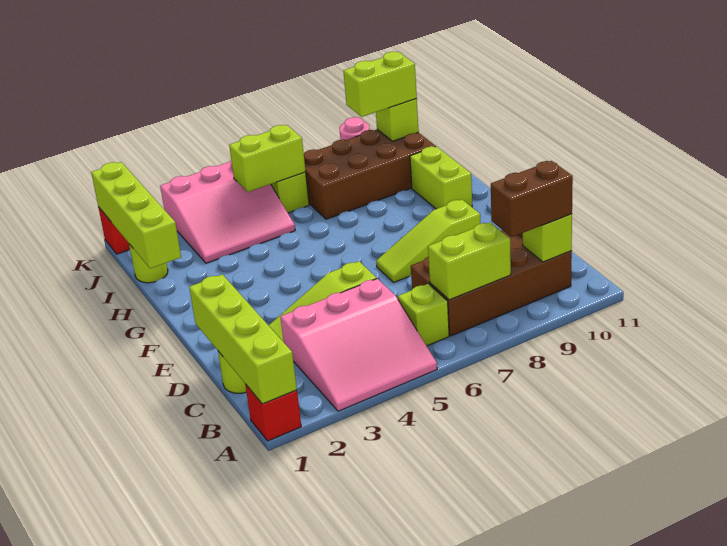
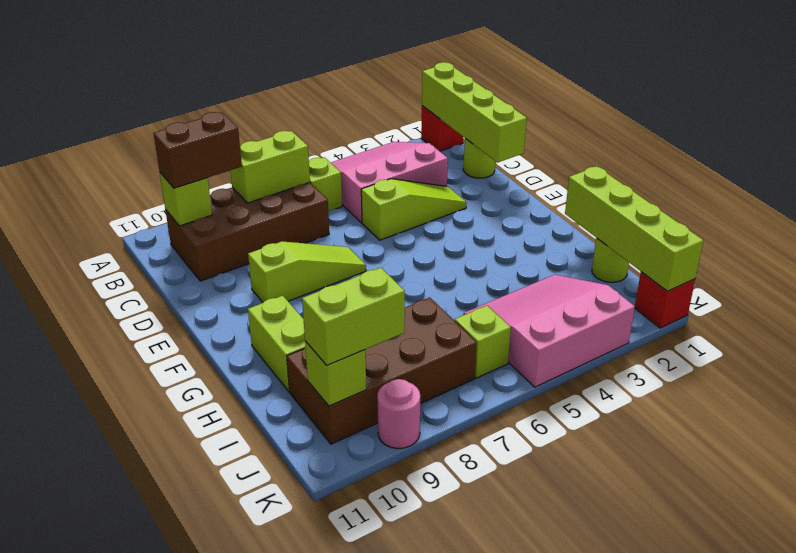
lime 1x2 brick [229,125,306,192] -> none

